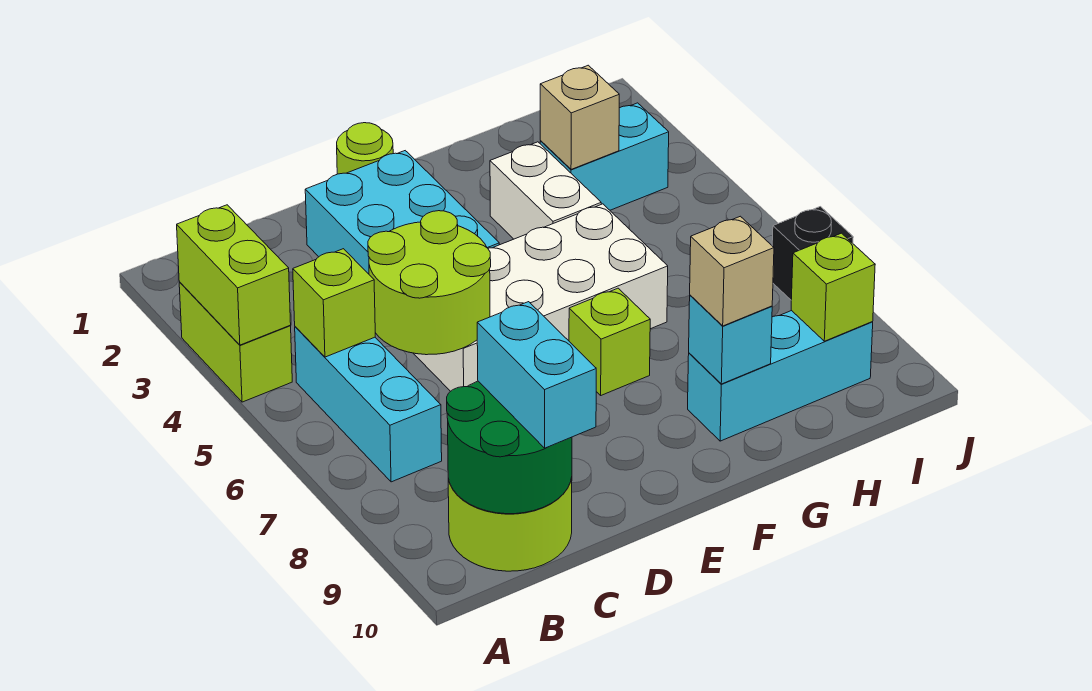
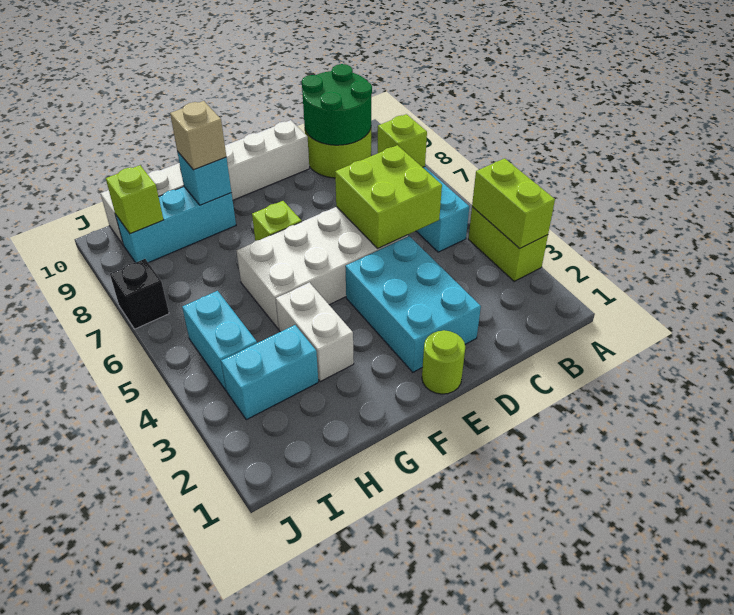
lime 1x1 brick [293,249,375,357] -> lime 1x1 brick moved to [378,114,427,167]
lime 2x2 round brick [368,211,491,355] -> lime 2x2 brick [335,145,442,248]
cyan 1x2 brick [477,302,596,448] -> cyan 1x2 brick moved to [182,291,257,391]
none -> white 1x6 brick [100,120,309,244]
tan 1x1 brick [540,65,619,169] -> none

